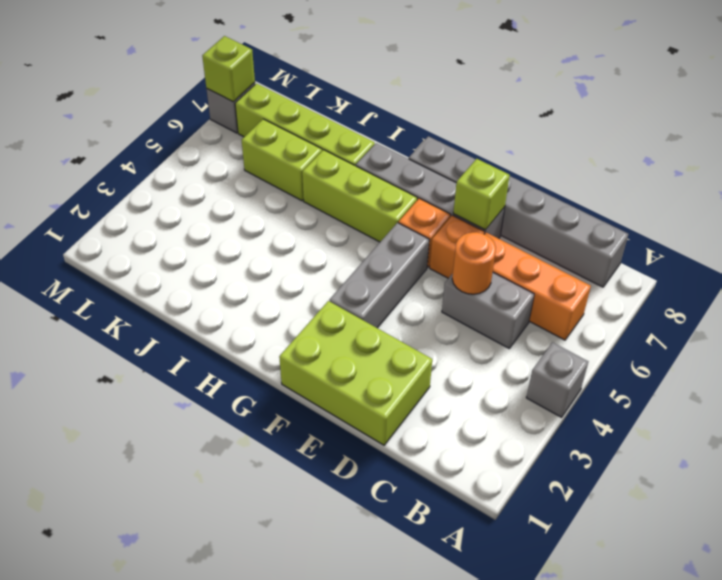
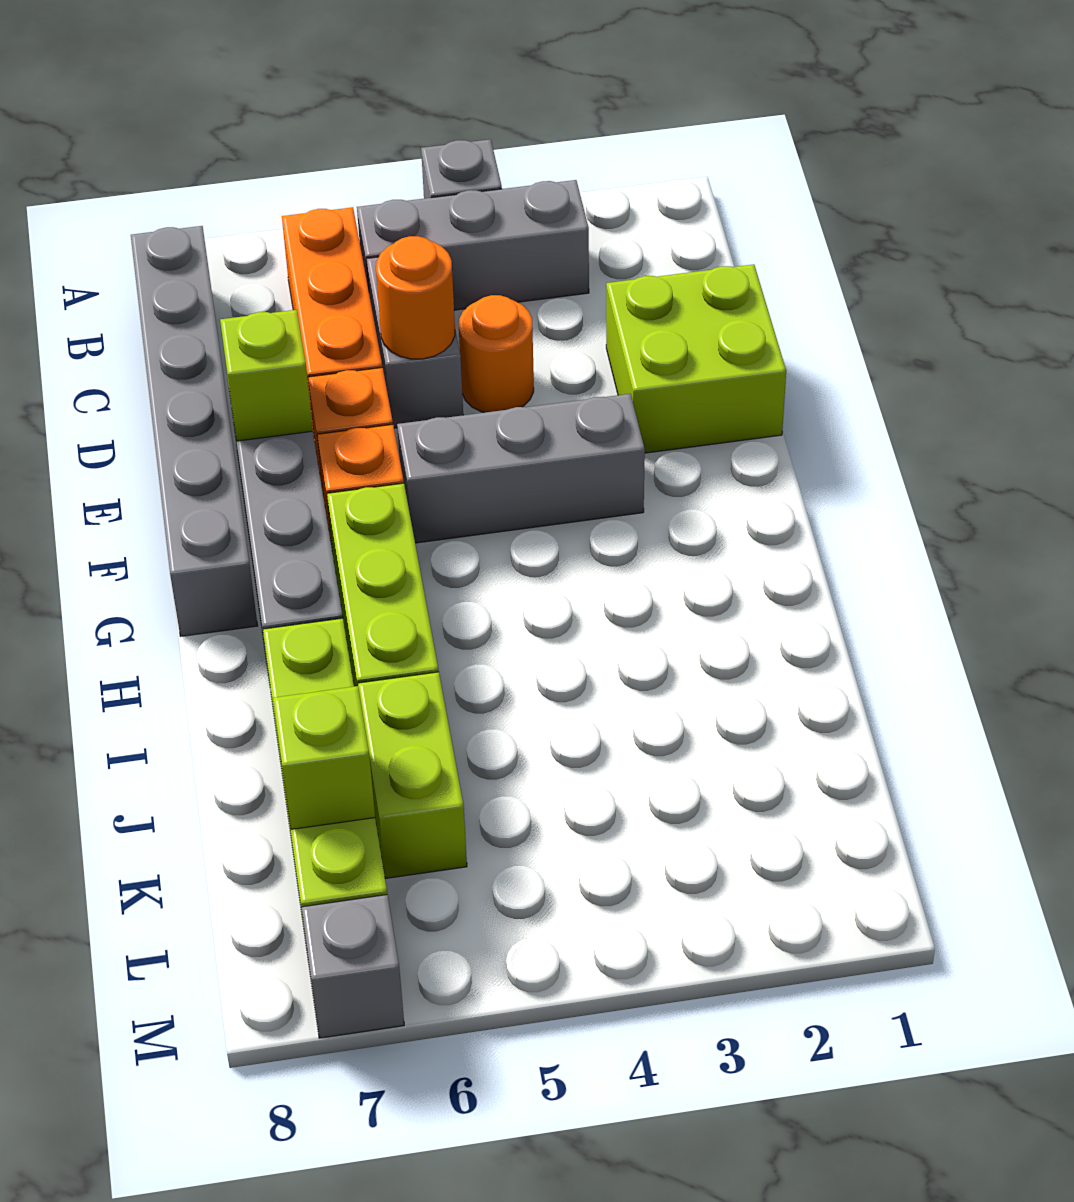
none -> grey 1x3 brick [357,180,589,310]
lime 2x3 brick [279,301,432,445] -> lime 2x2 brick [606,264,786,453]
none -> orange 1x1 round brick [459,295,534,413]
lime 1x1 brick [202,36,255,102] -> lime 1x1 brick moved to [273,686,375,829]

